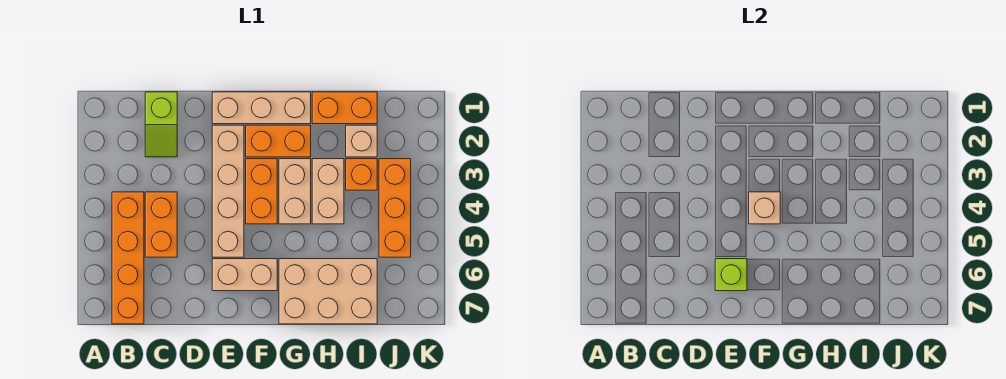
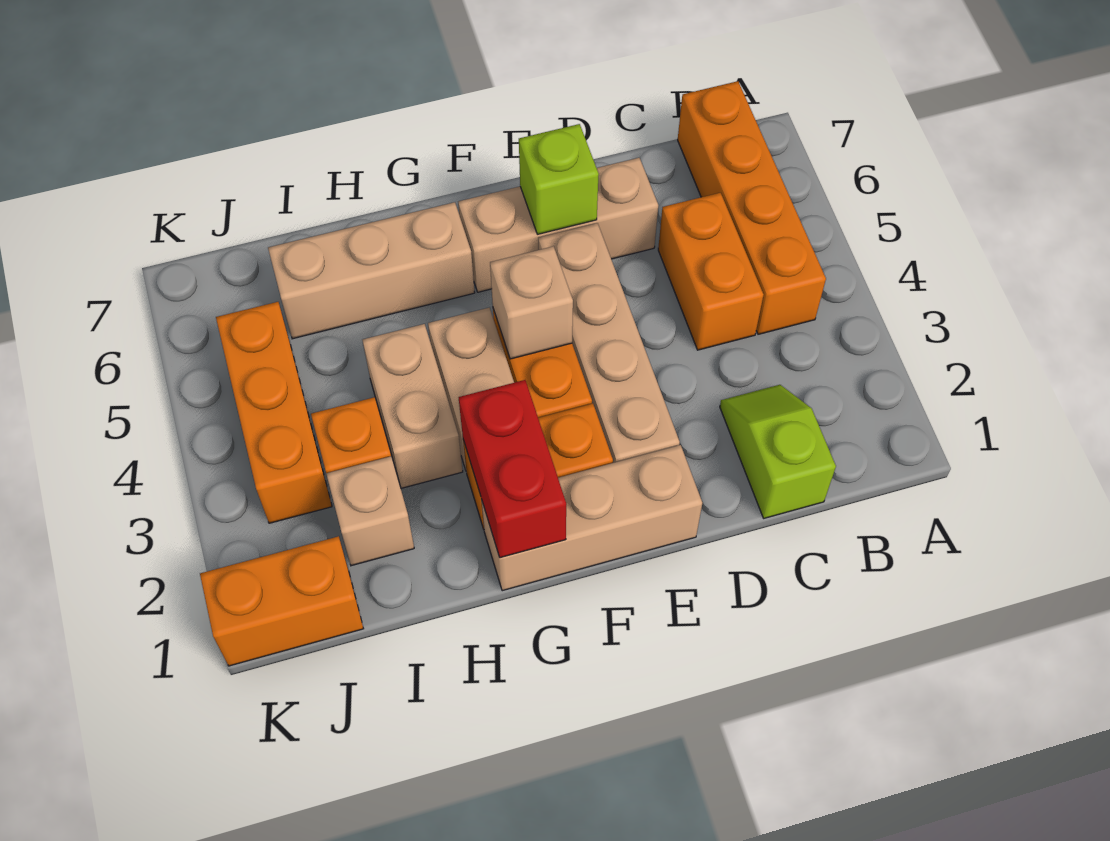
tan 1x2 brick [212,259,277,291] -> tan 1x3 brick [458,158,658,292]
none -> red 1x2 brick [459,380,566,558]
tan 2x3 brick [279,259,377,324] -> tan 1x3 brick [268,202,475,339]
orange 1x2 brick [312,92,377,124] -> orange 1x2 brick moved to [200,536,363,666]

